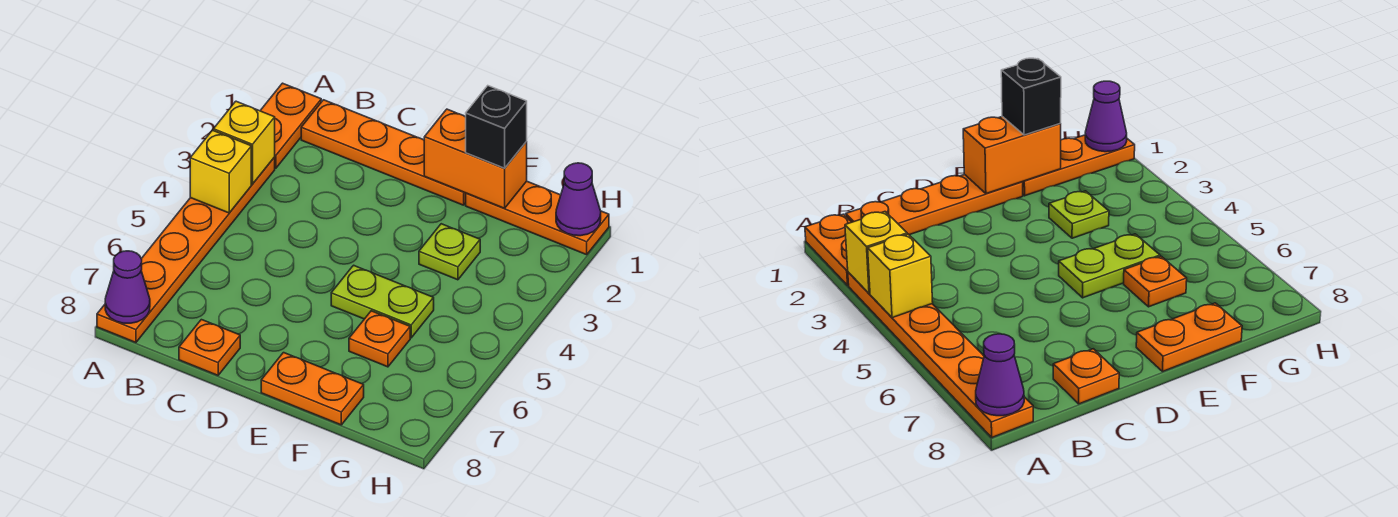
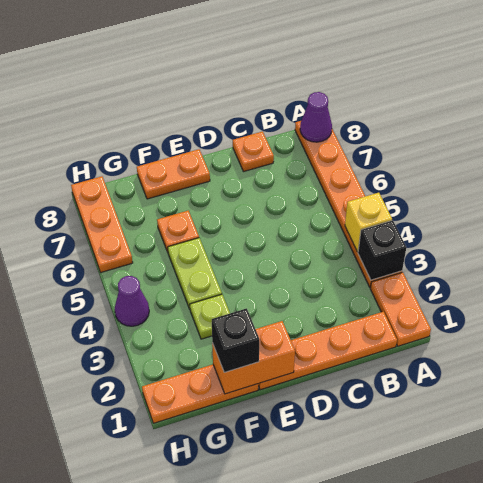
yellow 1x1 brick [213,101,275,184] -> black 1x1 brick [358,220,406,280]
lime 1x2 plate [331,265,434,338] -> lime 1x2 plate turned to [168,238,222,309]
purple 1x1 cone [556,163,601,236] -> purple 1x1 cone moved to [115,276,149,326]
none -> orange 1x3 plate [71,176,133,272]

